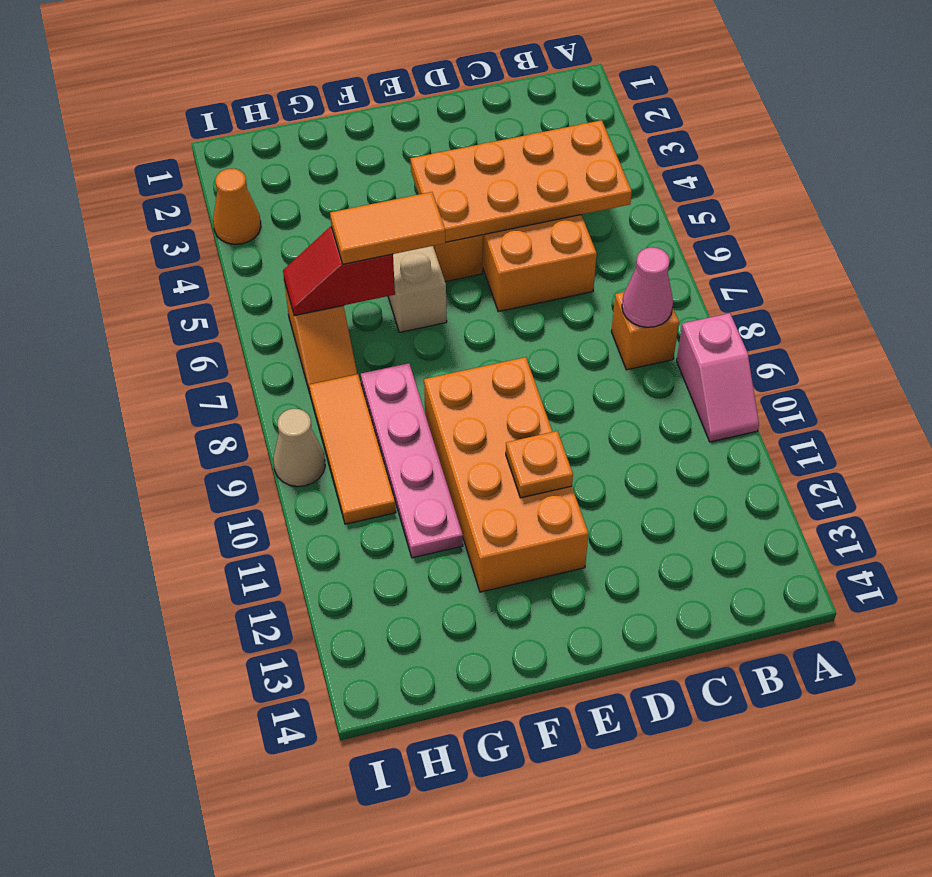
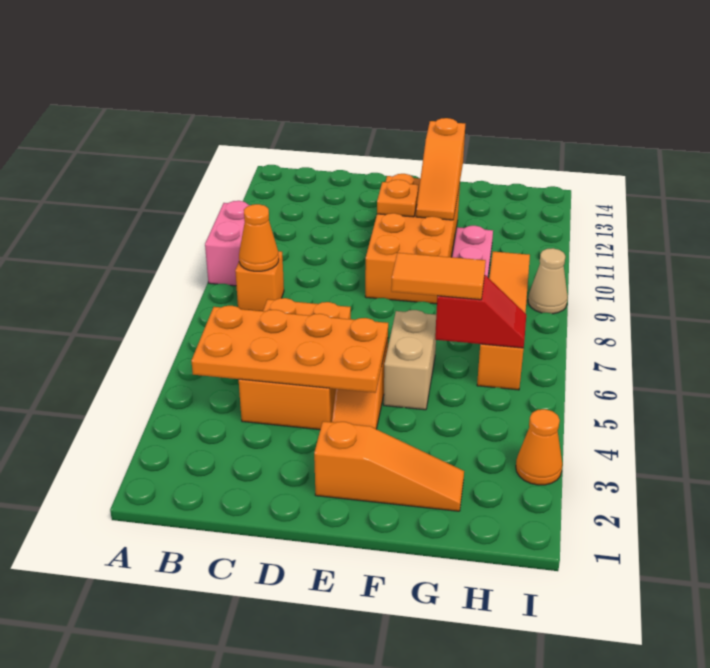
pink 1x2 slope [677,313,759,442] -> pink 1x2 brick [205,201,250,286]
pink 1x1 cone [622,247,673,327] -> orange 1x1 cone [239,204,279,271]
none -> orange 1x3 slope [314,421,464,511]
none -> orange 1x3 slope [416,118,465,220]

